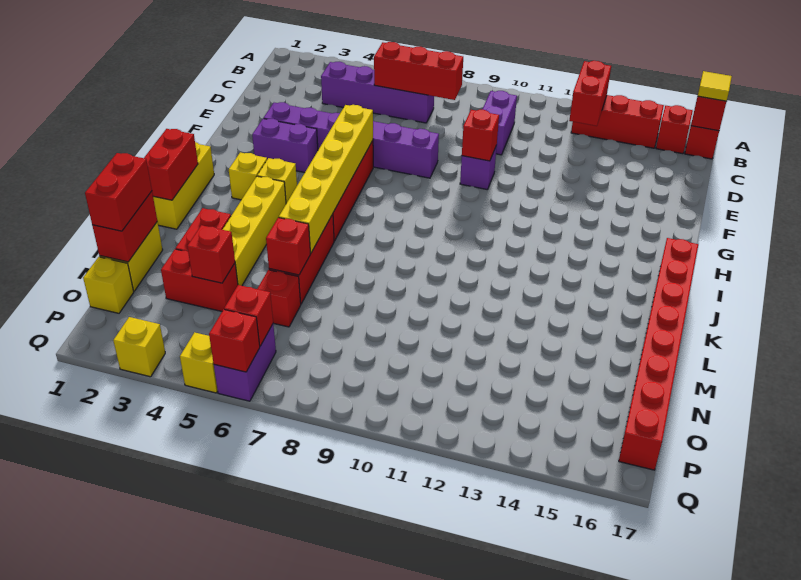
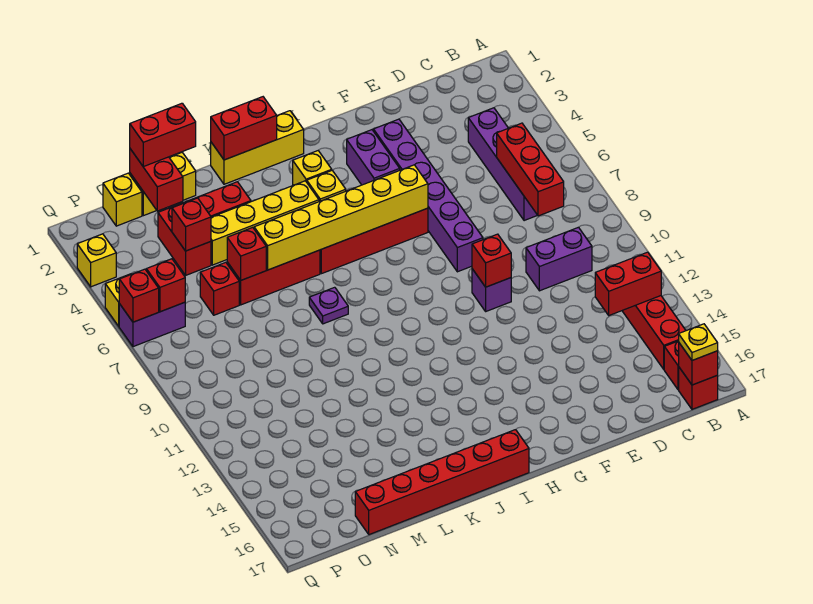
yellow 1x1 tile [698,71,732,101] -> yellow 1x1 plate [679,324,718,360]
red 1x8 brick [619,238,698,470] -> red 1x6 brick [355,430,529,535]
none -> purple 1x1 plate [309,287,348,324]
red 1x2 brick [92,191,157,262] -> red 1x2 brick turned to [130,149,183,211]

